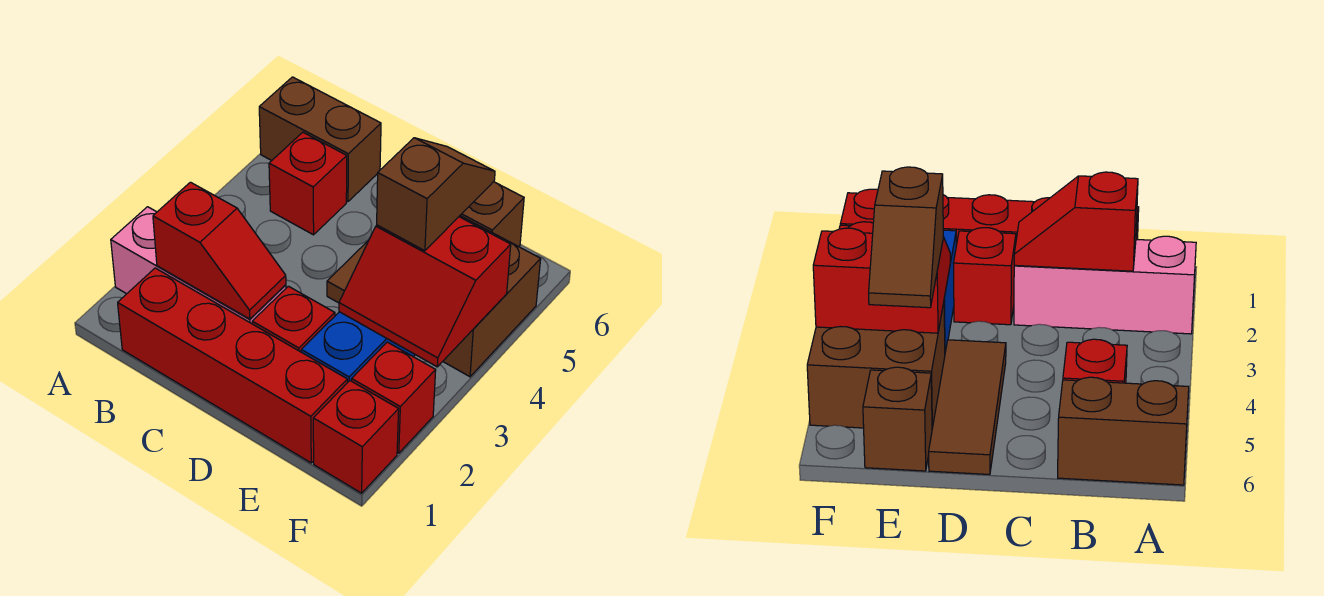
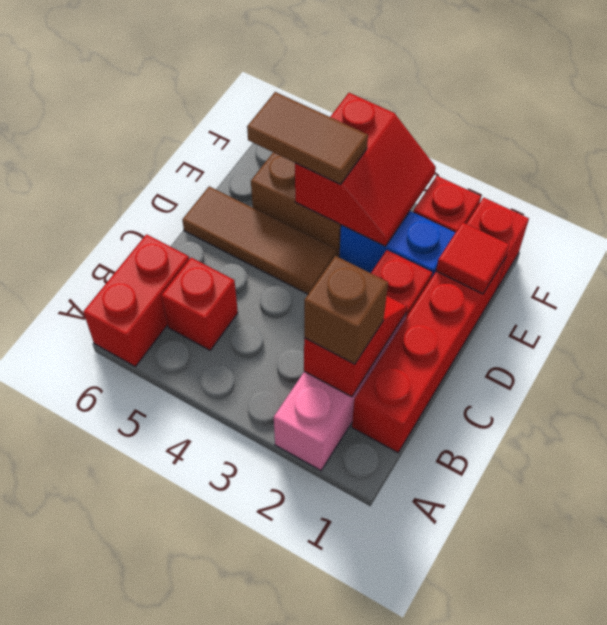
brown 1x2 brick [259,77,381,202] -> red 1x2 brick [83,234,189,367]
none -> red 1x1 tile [436,222,509,294]
brown 1x2 slope [377,138,495,251] -> brown 1x2 tile [247,92,368,184]
brown 1x1 brick [460,182,524,247] -> brown 1x1 brick moved to [304,256,388,364]

